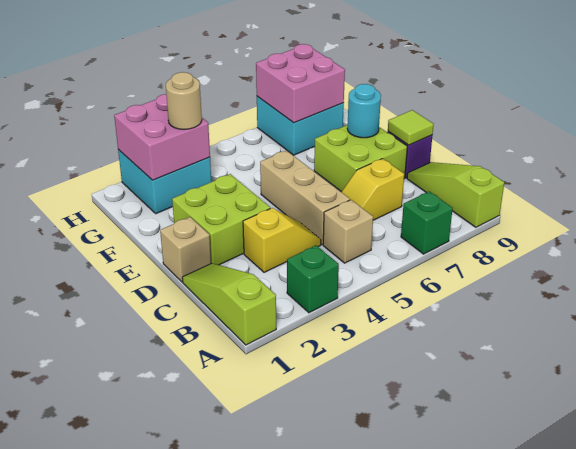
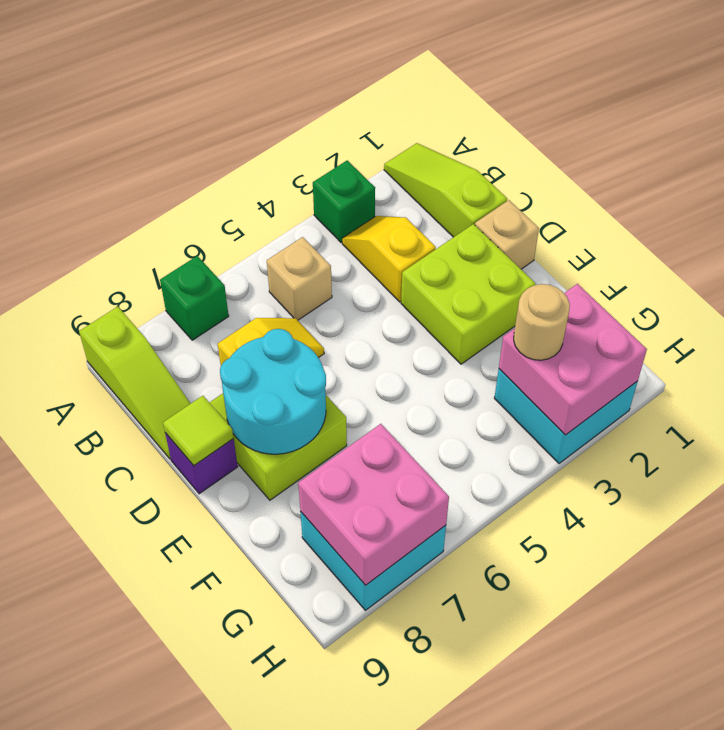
lime 1x3 slope [182,263,276,345] -> lime 1x3 slope turned to [384,143,507,237]
yellow 1x2 slope [243,208,321,272] -> yellow 1x2 slope turned to [342,216,436,302]
tan 1x3 brick [260,150,350,245] -> none
cyan 1x1 round brick [347,84,381,138] -> cyan 2x2 round brick [220,329,326,454]

